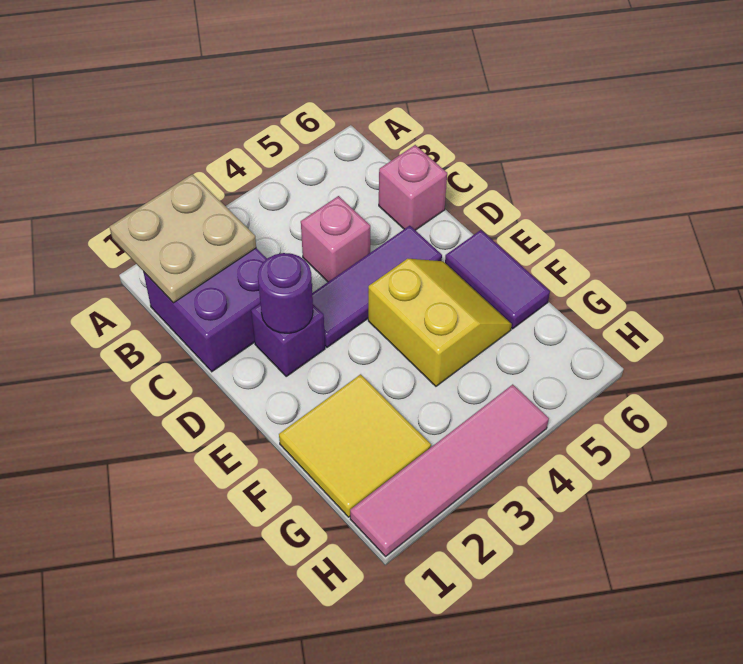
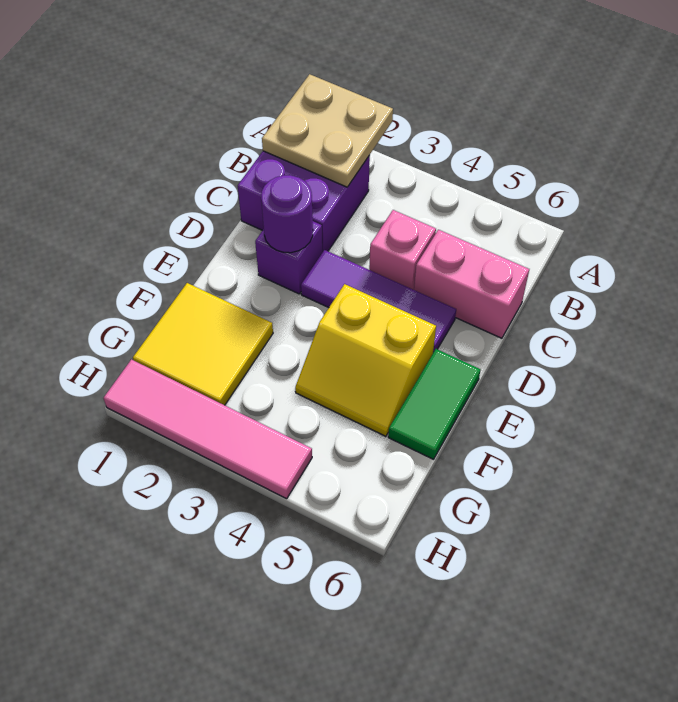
pink 1x1 brick [379,145,447,230] -> pink 1x2 brick [414,230,529,338]
yellow 2x2 slope [368,259,512,386] -> yellow 2x2 slope turned to [295,284,436,436]
purple 1x2 tile [445,230,550,329] -> green 1x2 tile [388,349,481,459]

